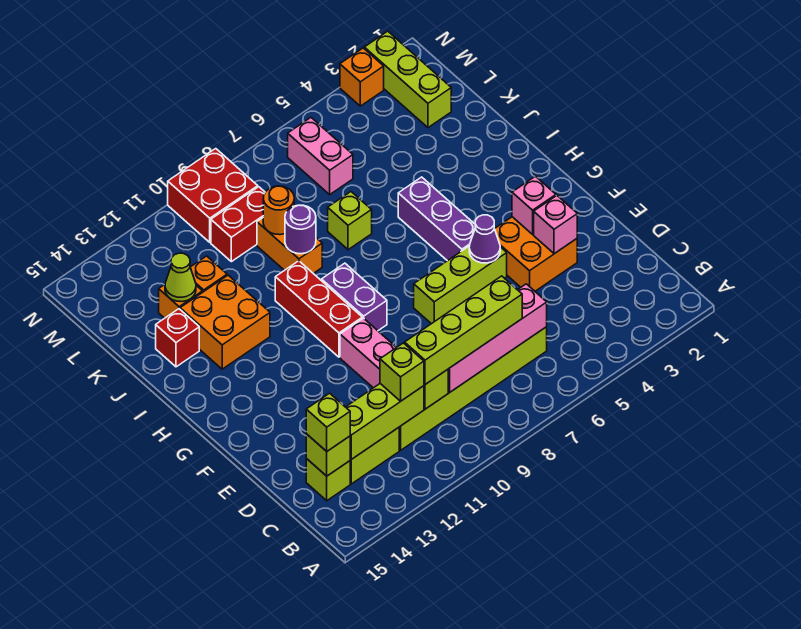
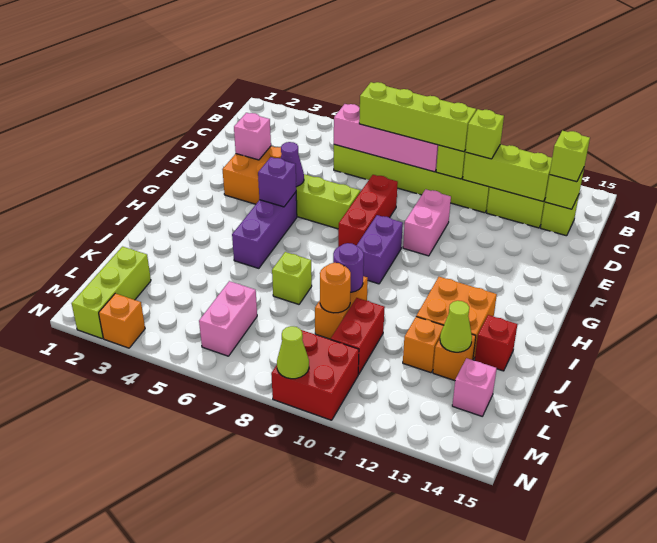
pink 1x1 brick [512,176,556,234] -> pink 1x1 brick moved to [452,358,497,416]
none -> purple 1x1 brick [258,157,296,207]
red 1x3 brick [275,261,362,357] -> red 1x3 brick moved to [338,175,398,247]
red 1x2 brick [211,187,265,262] -> red 1x2 brick turned to [331,298,385,375]
none -> lime 1x1 cone [277,326,309,379]

